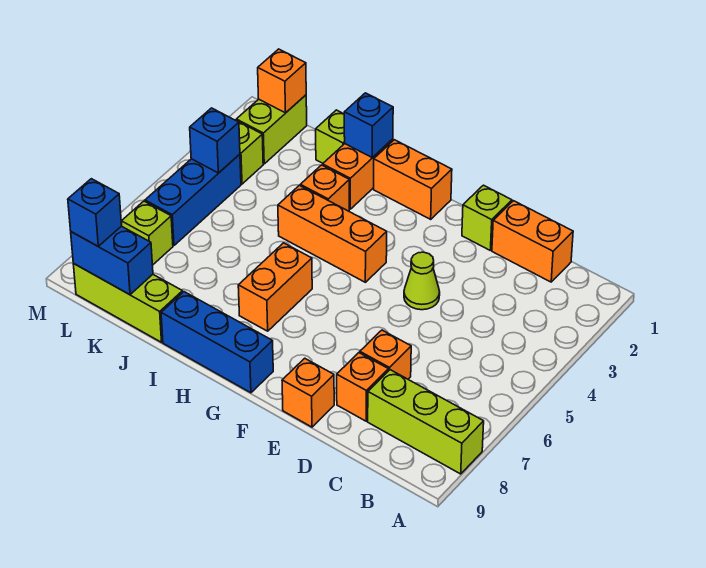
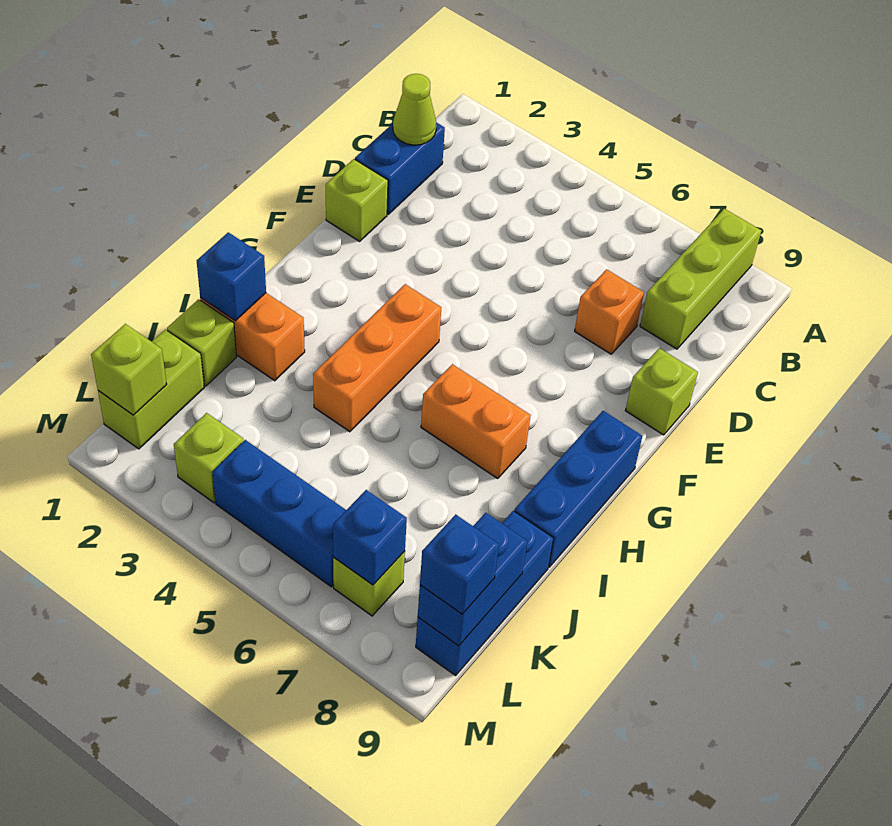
orange 1x2 brick [492,201,573,282] -> blue 1x2 brick [355,122,445,214]
orange 1x1 brick [337,353,388,421] -> none
lime 1x1 cone [404,252,440,310] -> lime 1x1 cone moved to [393,74,436,145]
orange 1x1 brick [282,358,334,427] -> lime 1x1 brick [625,348,698,435]
orange 1x2 brick [374,140,452,219] -> none
orange 1x1 brick [300,165,349,211] -> none
lime 1x3 brick [73,263,183,342] -> blue 1x3 brick [416,511,553,676]
lime 1x2 brick [236,95,307,164] -> lime 1x2 brick turned to [98,329,204,449]
orange 1x1 brick [258,49,306,113] -> lime 1x1 brick [91,324,167,415]
blue 1x1 brick [190,108,240,173] -> blue 1x1 brick moved to [333,490,407,585]

